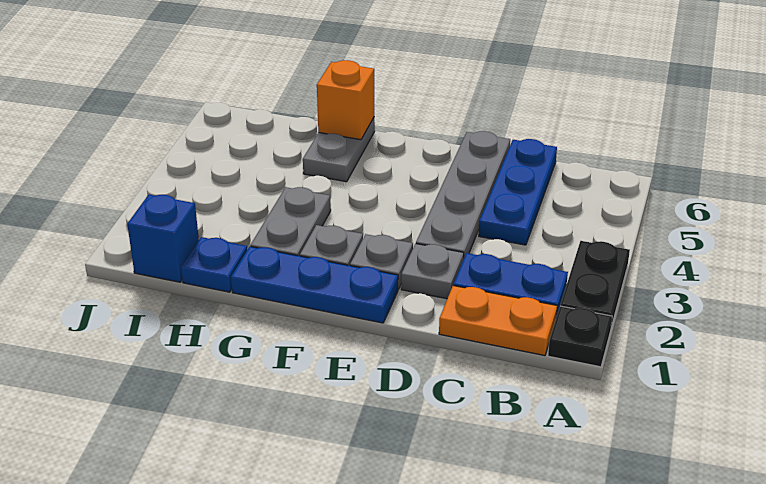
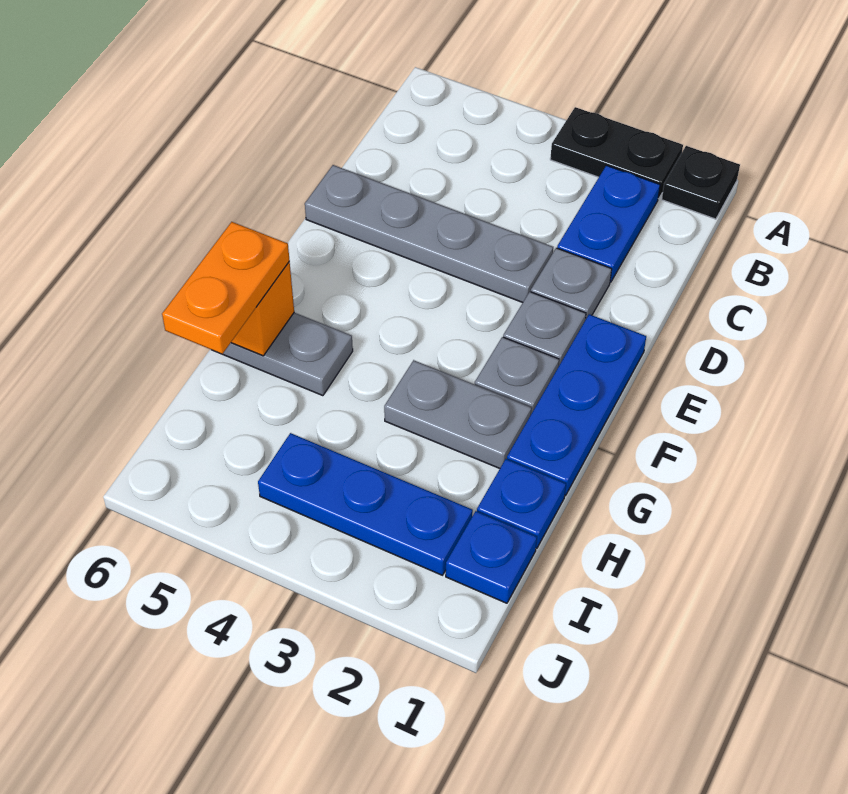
orange 1x2 plate [439,286,557,356] -> orange 1x2 plate moved to [162,222,290,354]
blue 1x3 plate [479,139,557,245] -> blue 1x3 plate moved to [258,433,473,575]
blue 1x1 brick [127,195,199,282] -> blue 1x1 plate [446,511,537,603]

